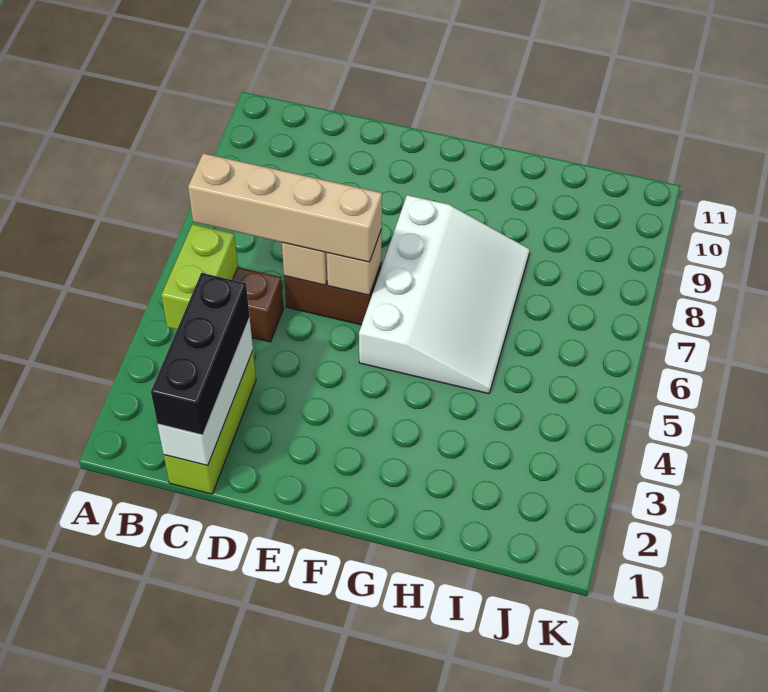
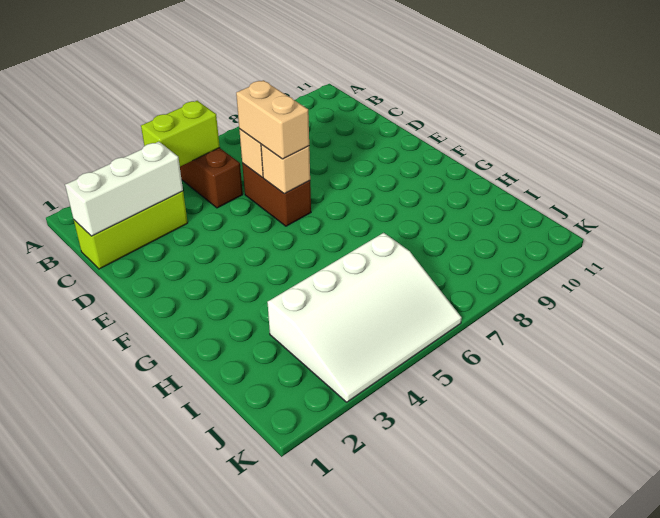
tan 1x4 brick [188,153,382,262] -> tan 1x2 brick [236,80,309,159]
black 1x3 brick [151,273,250,435] -> none
white 3x4 slope [359,195,530,394] -> white 3x4 slope moved to [267,233,462,402]

